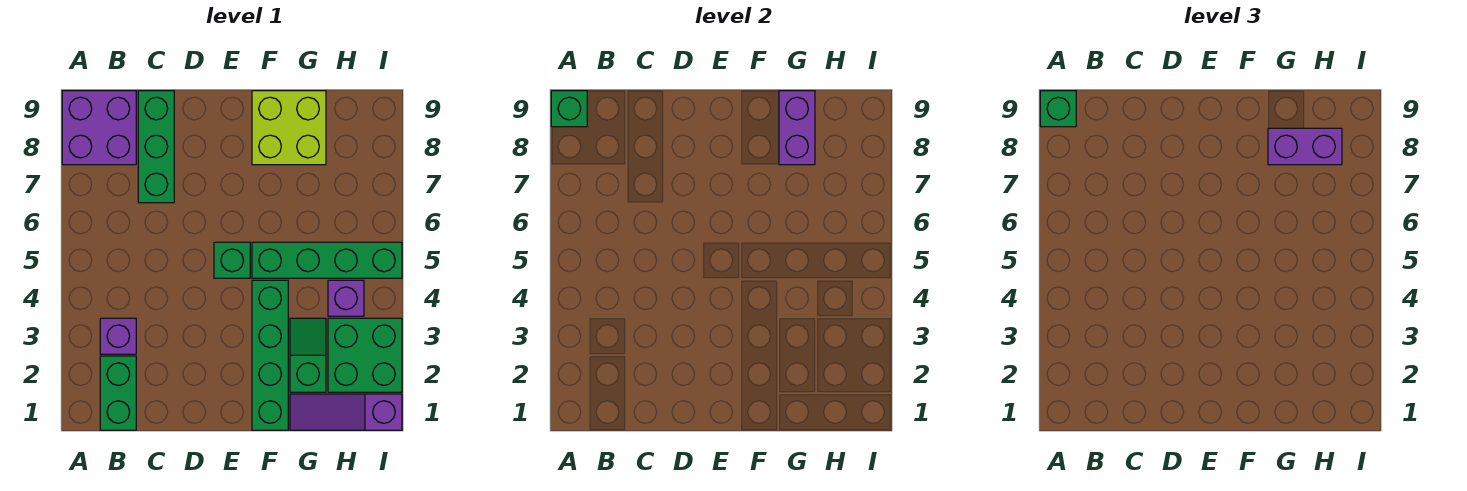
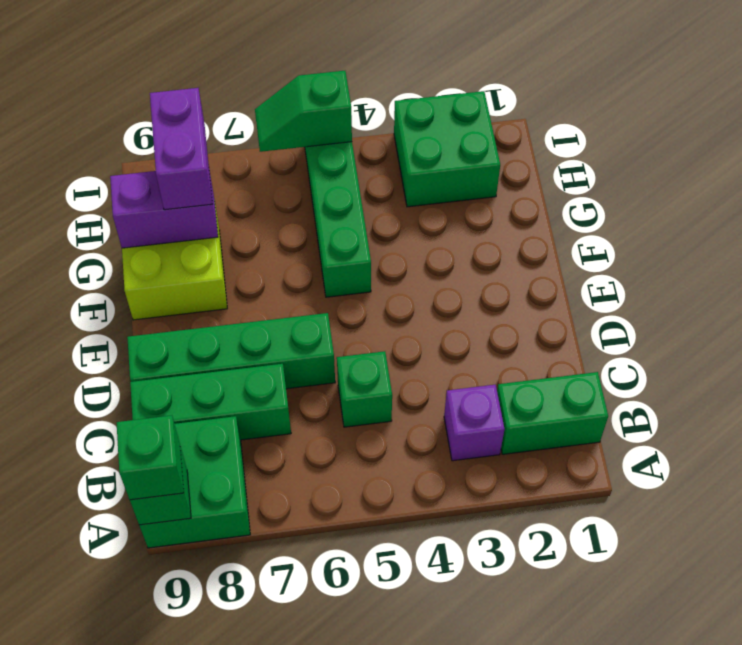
purple 2x2 brick [62,91,136,165] -> green 2x2 brick [139,416,250,548]
green 1x1 brick [214,242,250,278] -> green 1x1 brick moved to [337,351,392,427]
green 1x4 brick [252,280,288,430] -> green 1x4 brick moved to [127,313,335,389]
purple 1x3 slope [290,394,402,430] -> none
green 1x2 slope [290,318,326,392] -> green 1x2 slope moved to [255,71,352,152]
purple 1x1 brick [328,280,364,316] -> none

